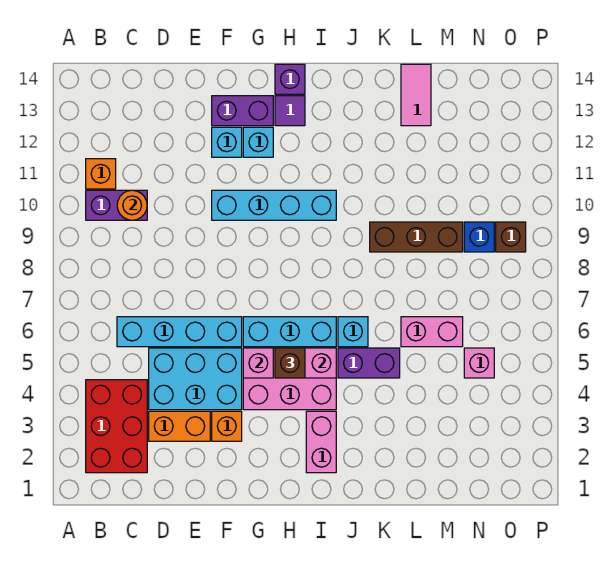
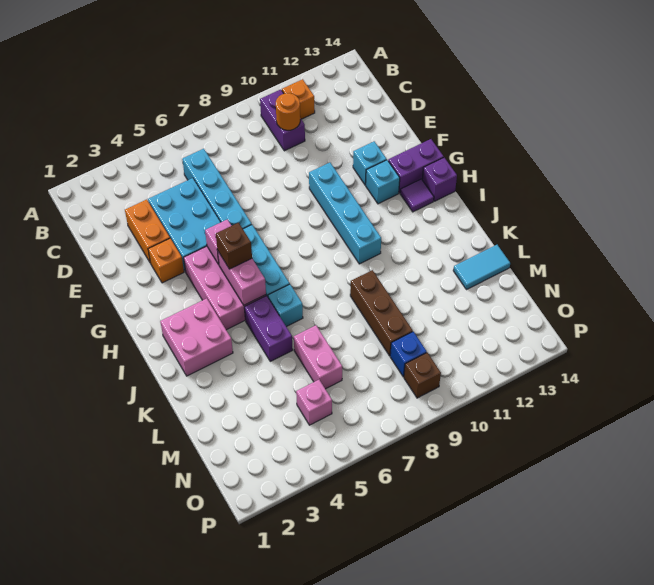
red 2x3 brick [86,380,147,473] -> none
purple 1x2 brick [212,96,273,126] -> purple 1x2 brick turned to [388,139,444,193]
pink 1x2 brick [306,411,336,473] -> pink 2x2 brick [160,298,233,376]
pink 1x2 tile [401,64,431,126] -> cyan 1x2 tile [453,245,510,289]

